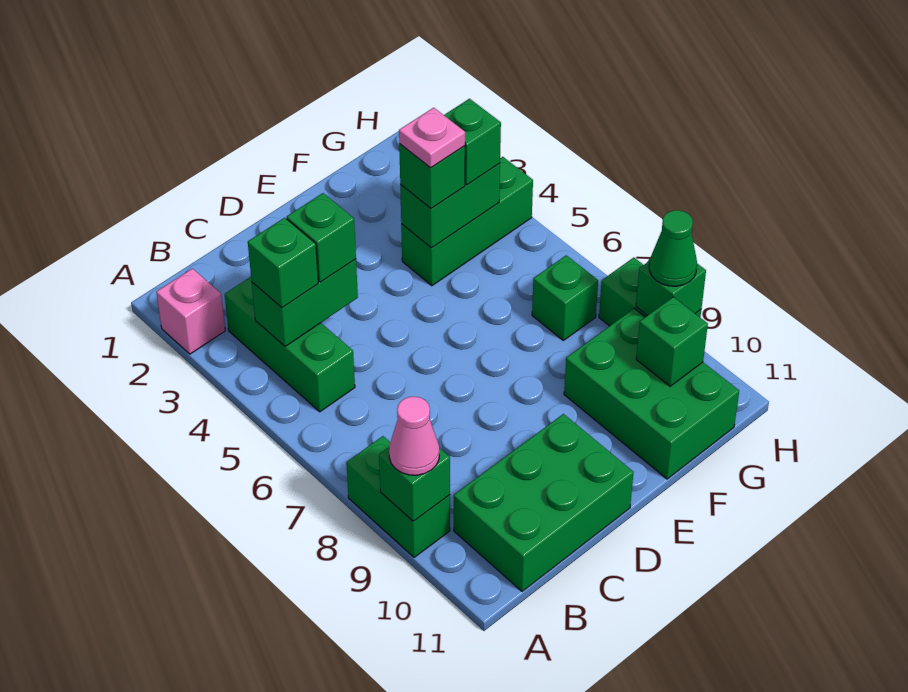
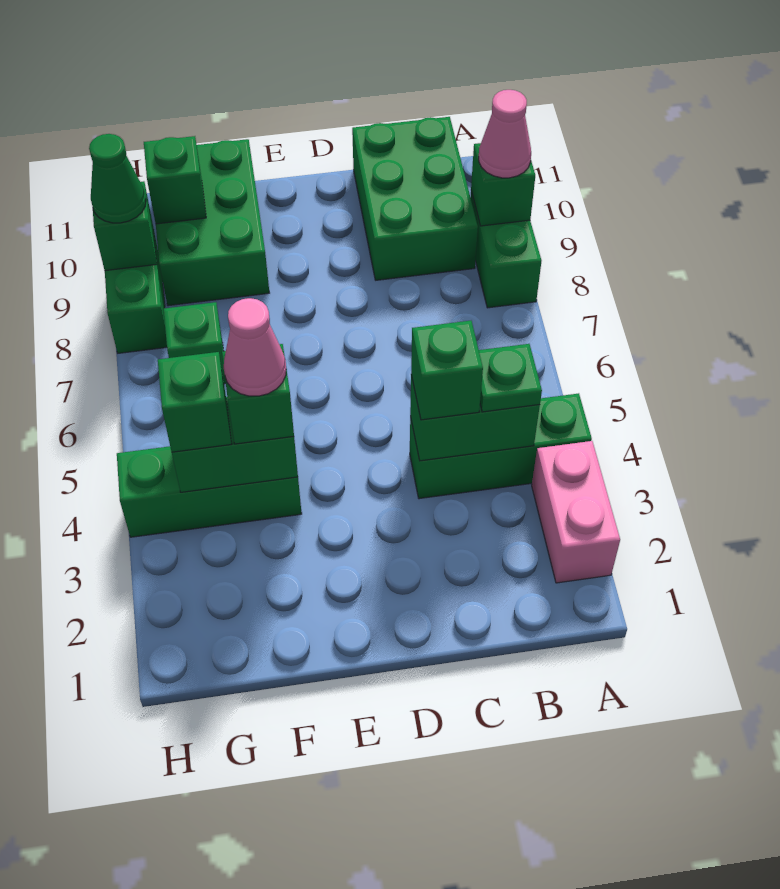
pink 1x1 brick [156,268,225,354] -> pink 1x2 brick [532,441,620,583]
green 1x3 brick [225,277,355,412] -> green 1x3 brick turned to [410,393,592,499]
green 1x1 brick [248,218,318,308] -> green 1x1 plate [479,344,542,412]
green 2x3 brick [454,414,634,591] -> green 2x3 brick turned to [352,117,478,280]
pink 1x1 plate [399,108,465,168] -> pink 1x1 cone [224,298,286,396]

